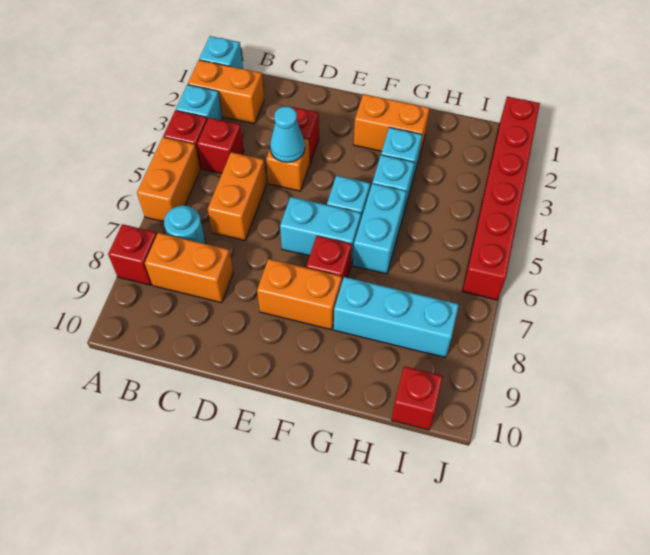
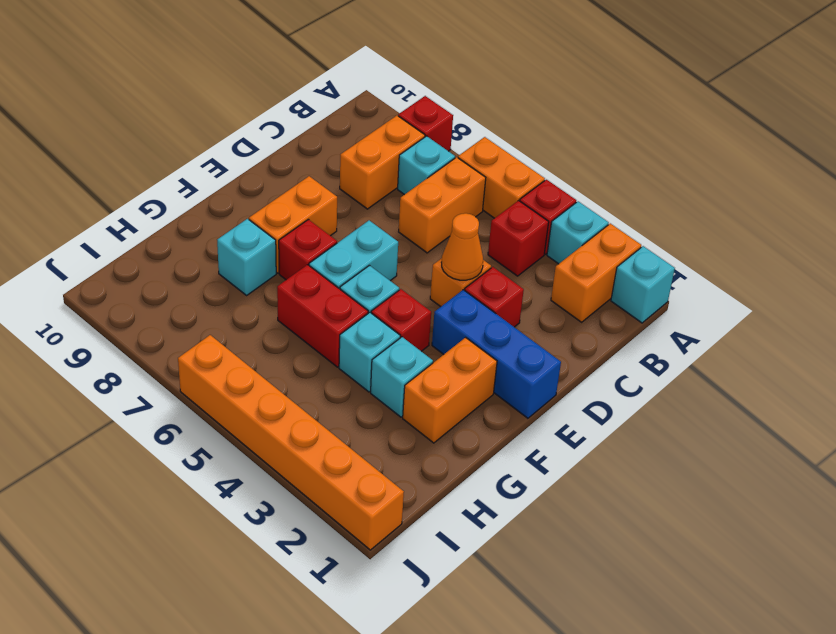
cyan 1x1 round brick [164,206,206,244] -> cyan 1x1 brick [398,136,455,195]
orange 1x2 brick [208,152,266,241] -> orange 1x2 brick turned to [399,157,486,253]
cyan 1x1 cone [270,107,305,162] -> orange 1x1 cone [441,213,483,280]
none -> blue 1x3 brick [432,290,561,418]
cyan 1x2 brick [353,184,407,274] -> red 1x2 brick [277,265,368,367]
cyan 1x3 brick [334,277,459,357] -> cyan 1x1 brick [217,219,276,295]
red 1x1 brick [392,366,443,430] -> red 1x1 brick moved to [371,289,431,351]
red 1x6 brick [462,97,540,300] -> orange 1x6 brick [178,335,404,550]

